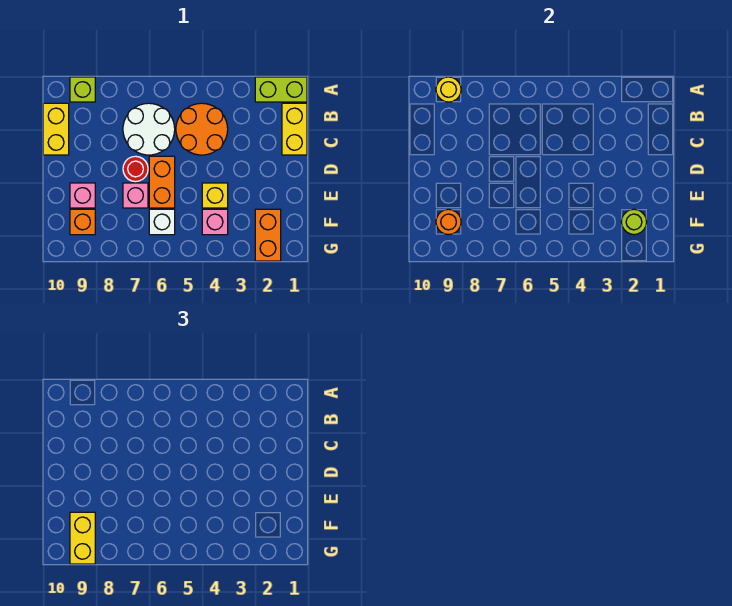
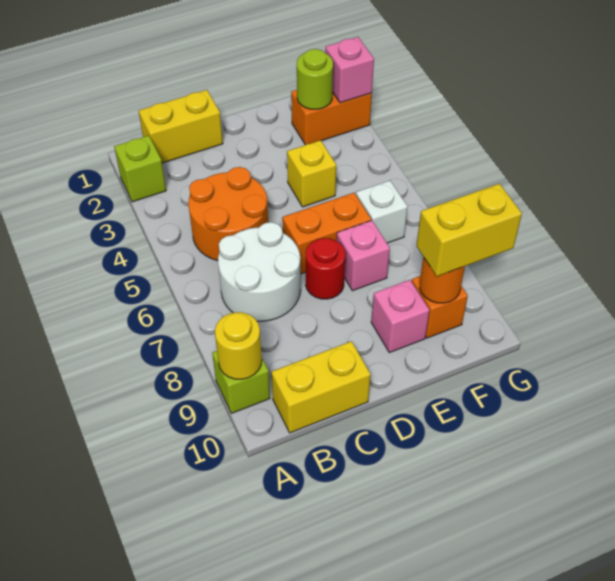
lime 1x2 brick [255,77,307,102] -> lime 1x1 brick [114,136,166,202]
pink 1x1 brick [202,209,228,235] -> pink 1x1 brick moved to [325,37,374,103]

